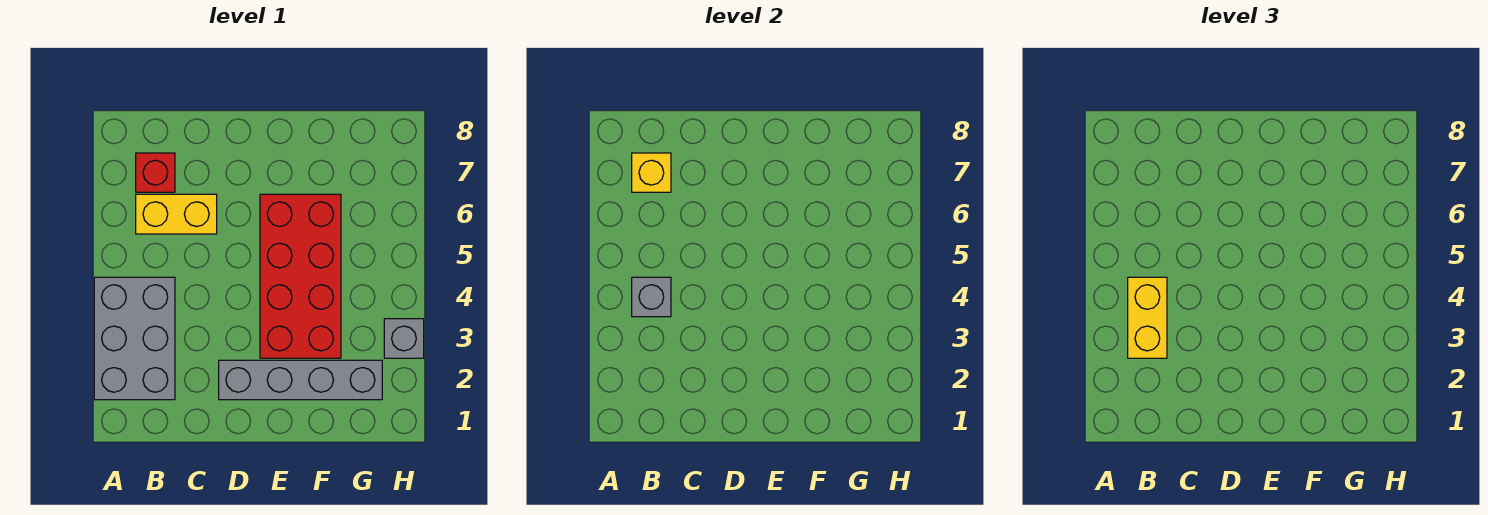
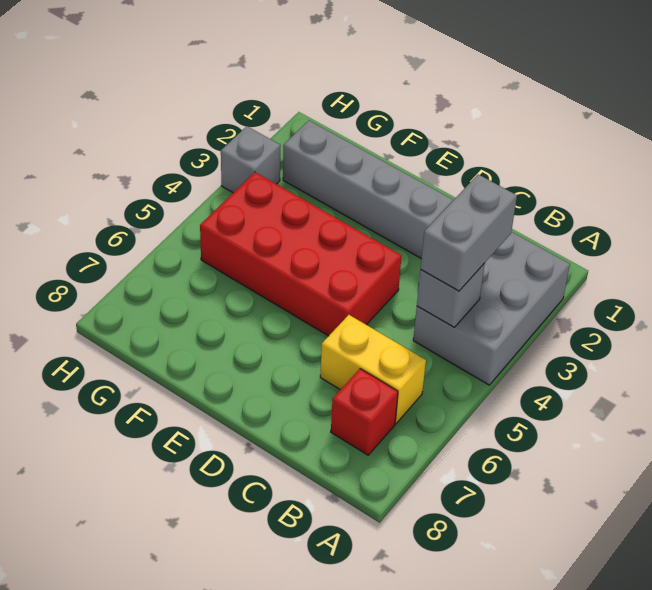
yellow 1x2 brick [1128,277,1167,358] -> grey 1x2 brick [421,174,517,291]
yellow 1x1 brick [632,153,671,192] -> none
red 2x4 brick [260,194,341,358] -> red 2x4 brick turned to [200,172,402,336]

